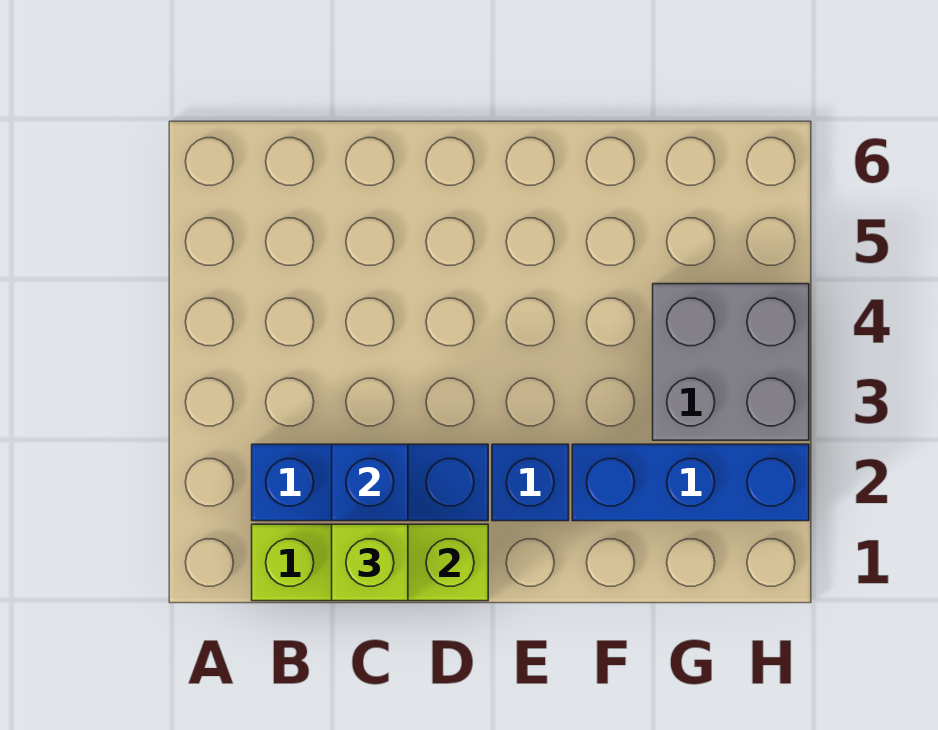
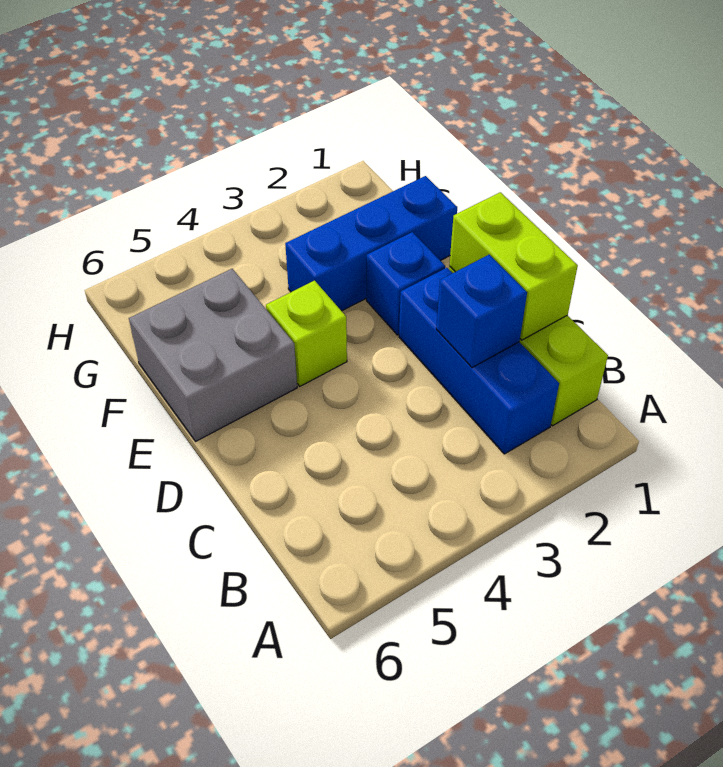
lime 1x1 brick [332,524,408,601] -> lime 1x1 brick moved to [266,281,347,386]
blue 1x3 brick [572,444,809,521] -> blue 1x3 brick turned to [285,176,457,311]
grey 2x2 brick [653,284,809,440] -> grey 2x2 brick moved to [129,269,297,441]

